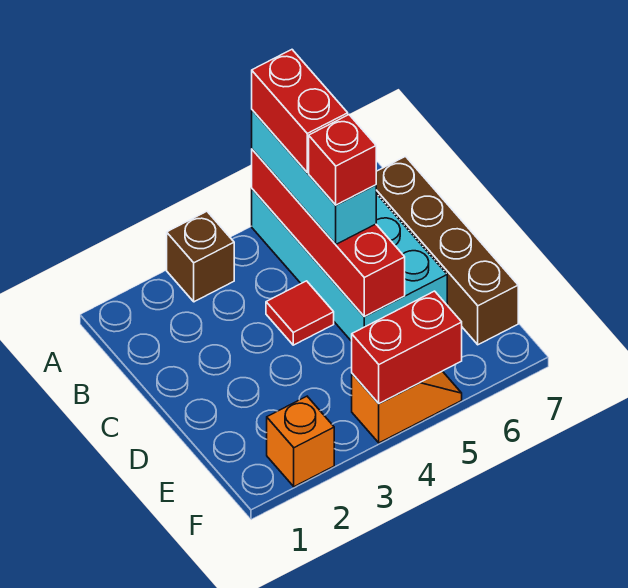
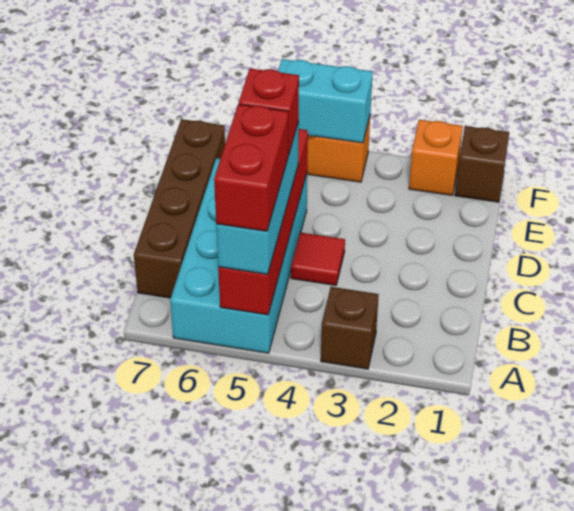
none -> brown 1x1 brick [455,126,509,202]
red 1x2 brick [352,291,462,404] -> cyan 1x2 brick [278,59,373,143]

